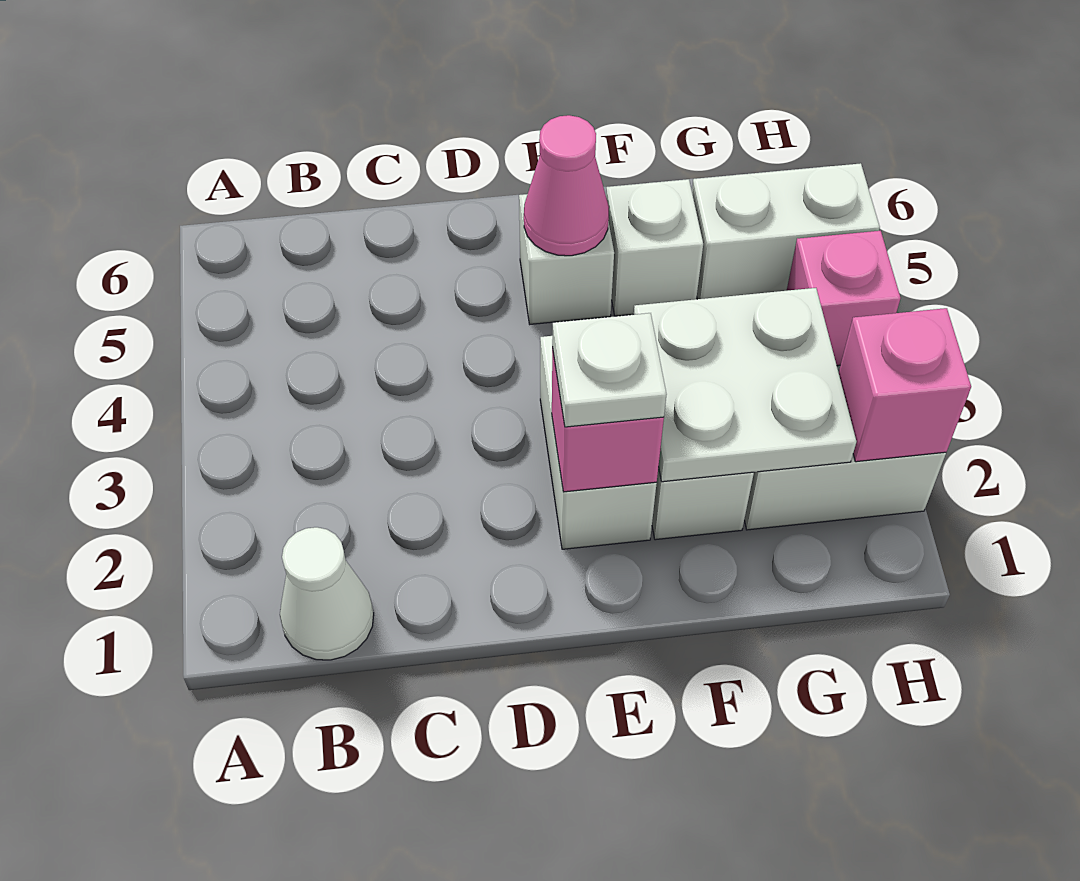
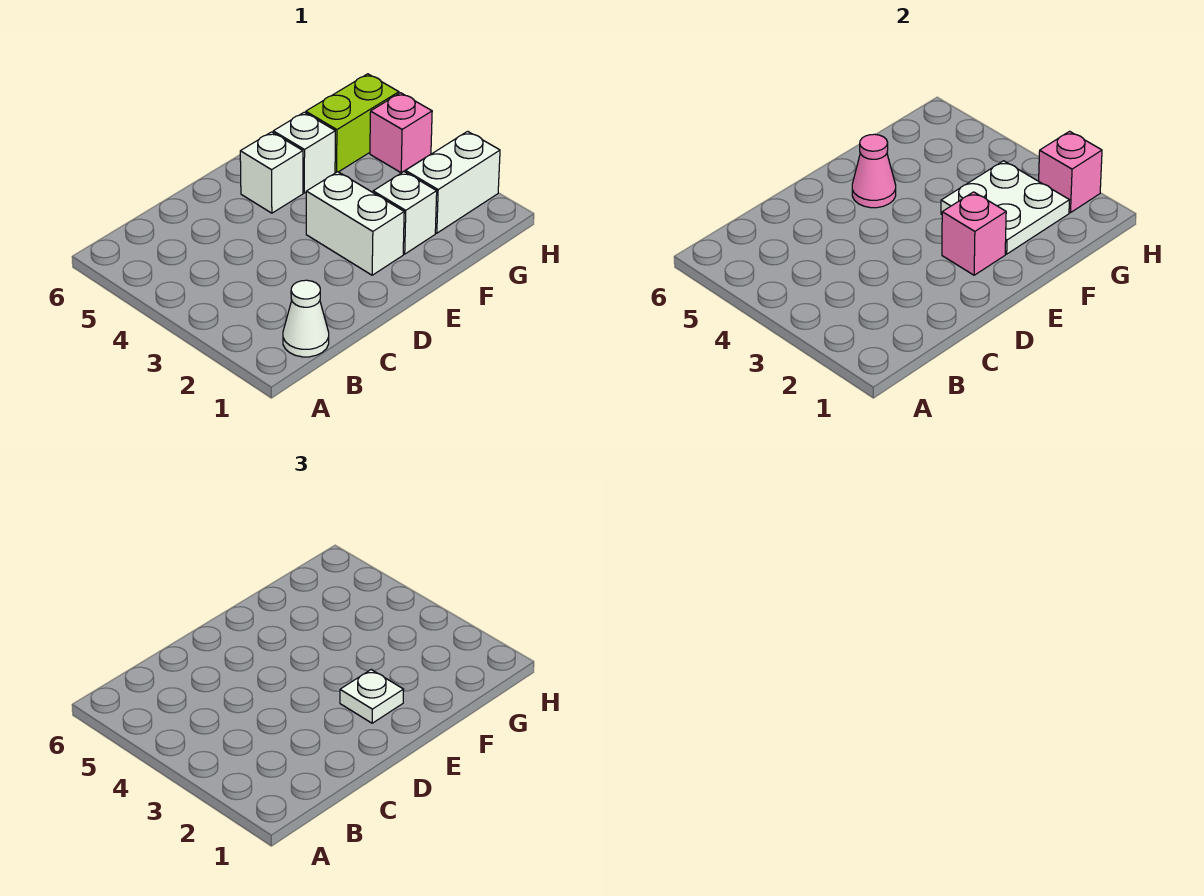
white 1x2 brick [692,163,880,299] -> lime 1x2 brick [306,74,399,172]

